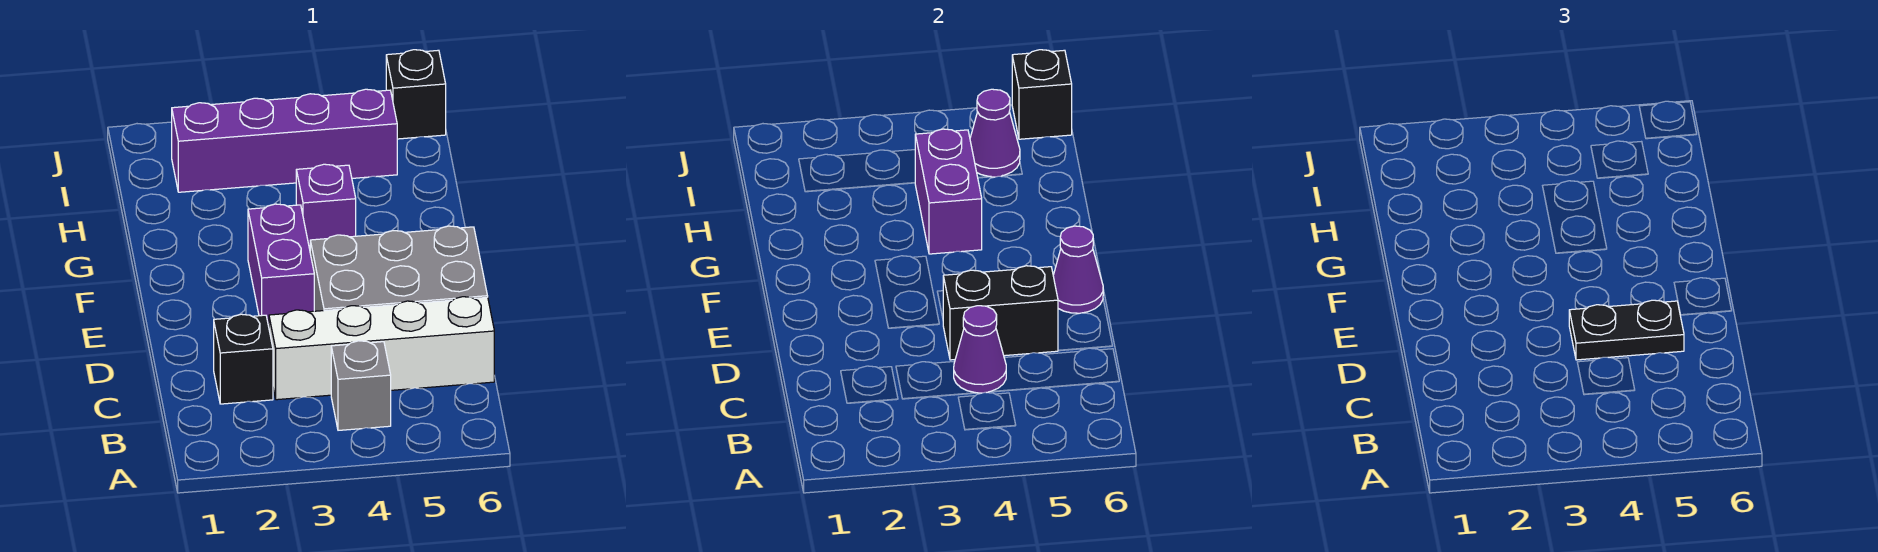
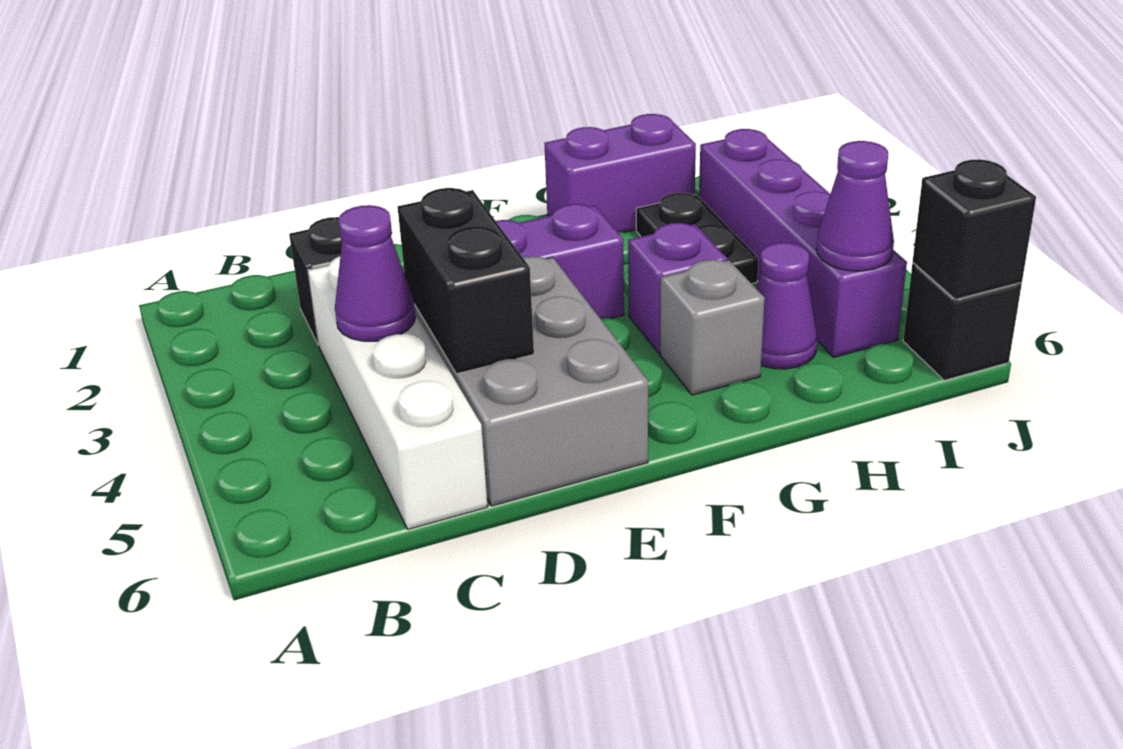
grey 1x1 brick [331,341,391,430] -> grey 1x1 brick moved to [660,260,765,395]
black 1x2 plate [1569,300,1684,360] -> black 1x2 plate moved to [636,193,759,284]
purple 1x1 cone [1053,226,1103,313] -> purple 1x1 cone moved to [756,242,817,369]
purple 1x2 brick [915,129,982,254] -> purple 1x2 brick moved to [544,114,696,233]

